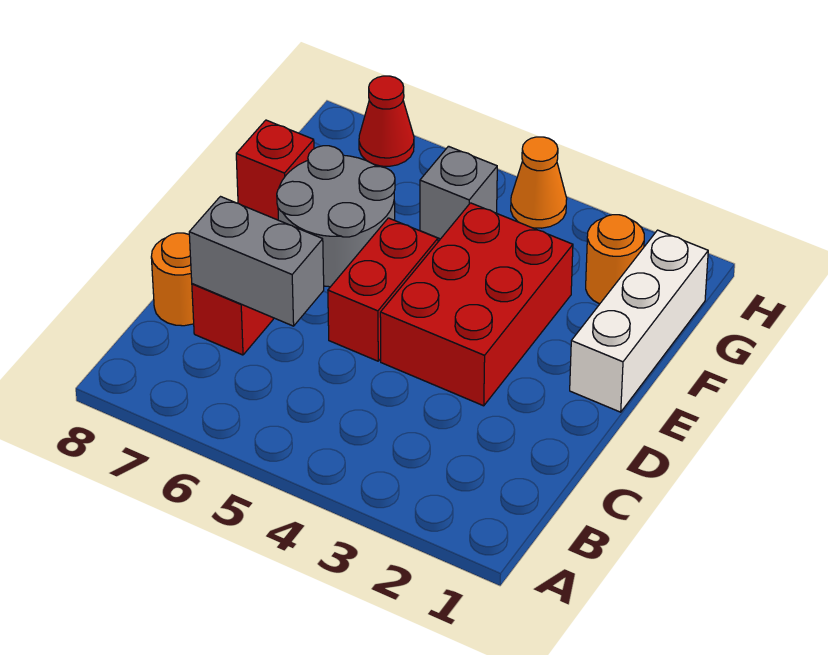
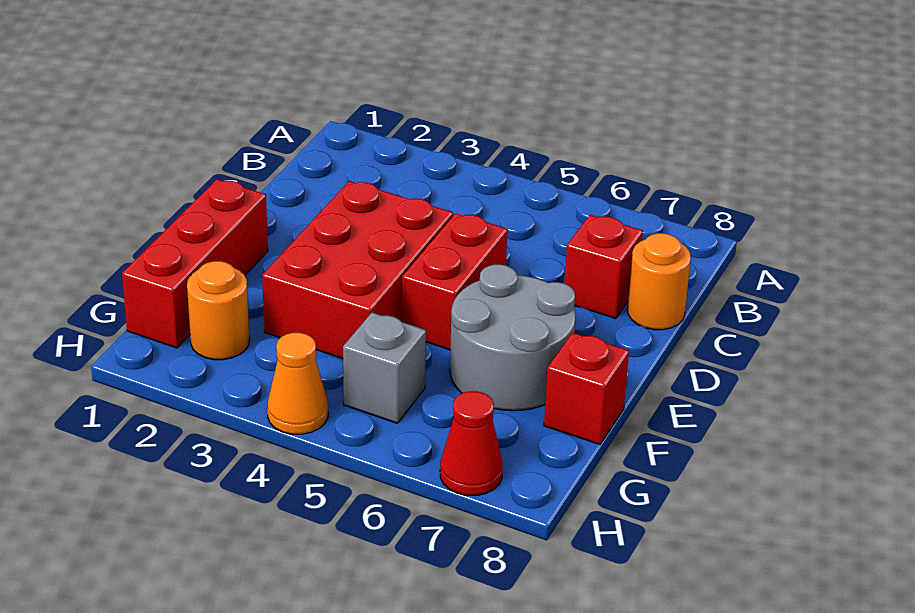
grey 1x2 brick [189,197,324,326] -> none
white 1x3 brick [570,230,708,412] -> red 1x3 brick [122,179,268,348]

